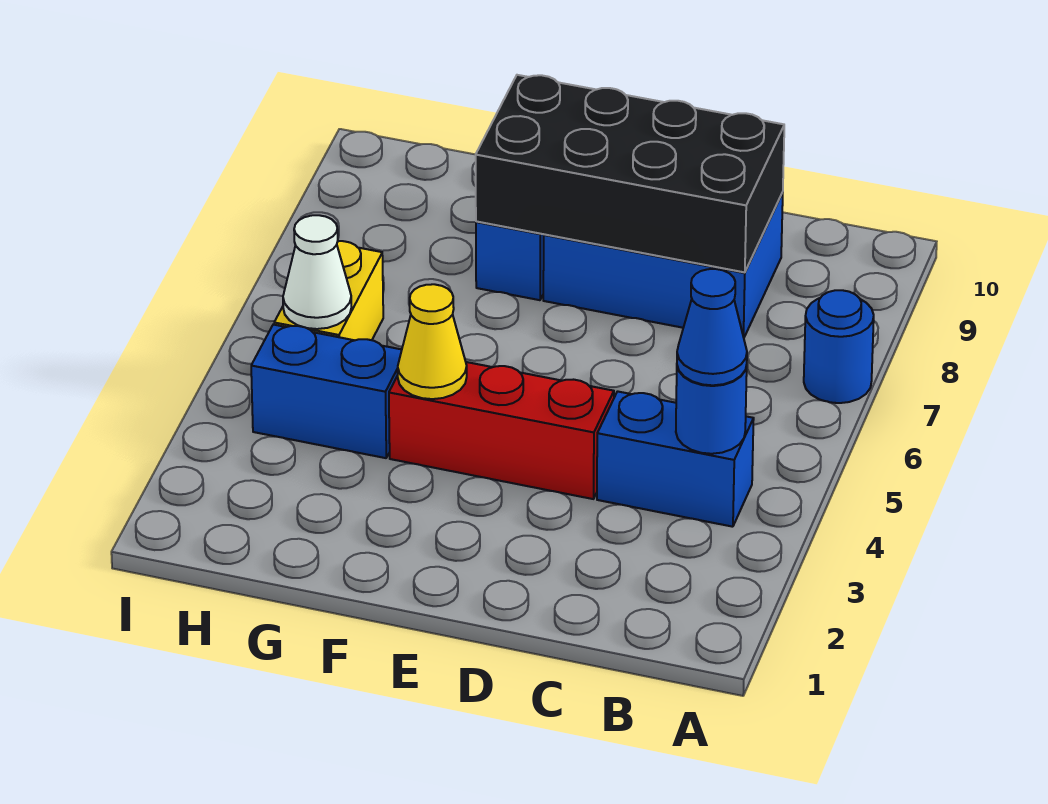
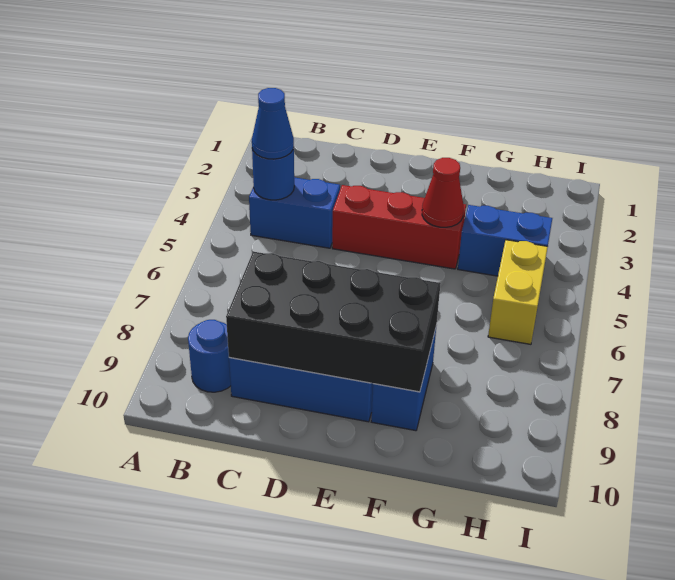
blue 1x1 round brick [804,290,874,403] -> blue 1x1 round brick moved to [188,320,231,392]
yellow 1x1 cone [398,284,467,399] -> red 1x1 cone [422,158,464,227]
white 1x1 cone [283,215,351,329] -> none

